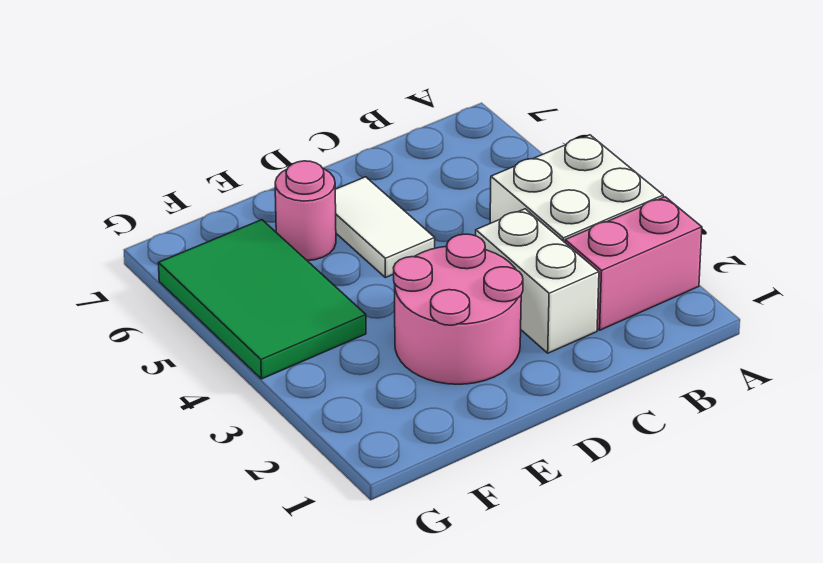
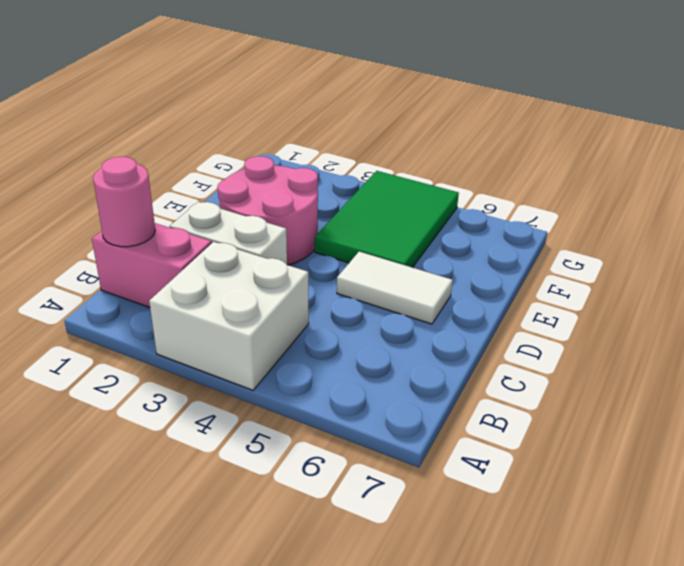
pink 1x2 brick [565,197,702,330] -> pink 1x2 brick turned to [92,223,212,307]
pink 1x1 round brick [275,161,336,260] -> pink 1x1 round brick moved to [93,157,155,247]
green 2x3 tile [158,220,366,379] -> green 2x3 tile turned to [315,171,459,268]

